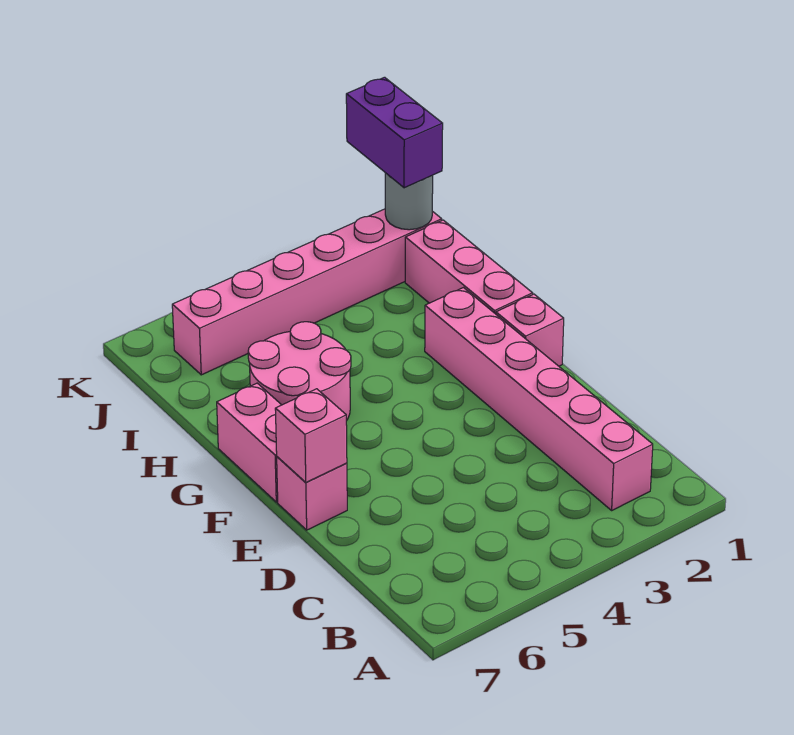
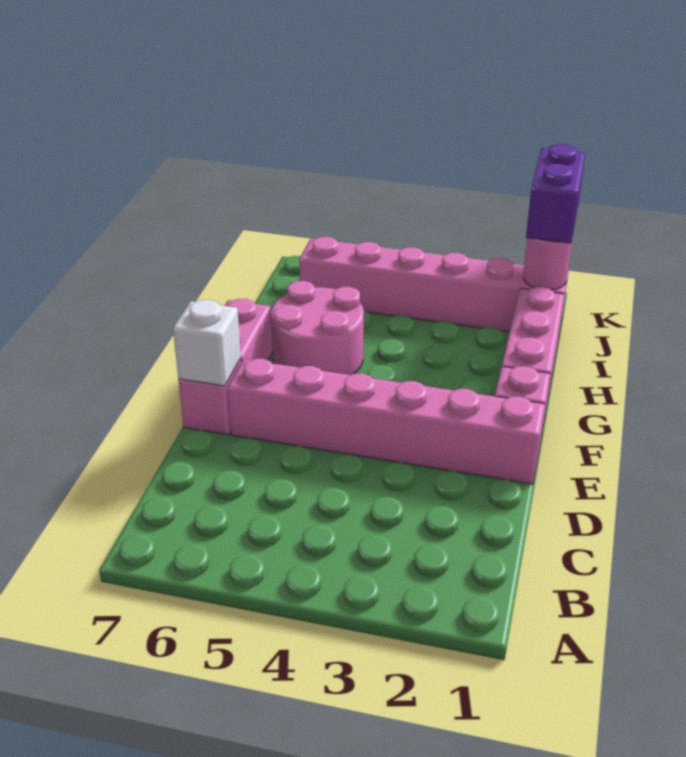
pink 1x6 brick [425,288,653,510] -> pink 1x6 brick turned to [228,359,545,484]
pink 1x1 brick [275,389,347,482] -> white 1x1 brick [173,300,241,386]
grey 1x1 round brick [385,173,433,230] -> pink 1x1 round brick [523,238,573,290]

